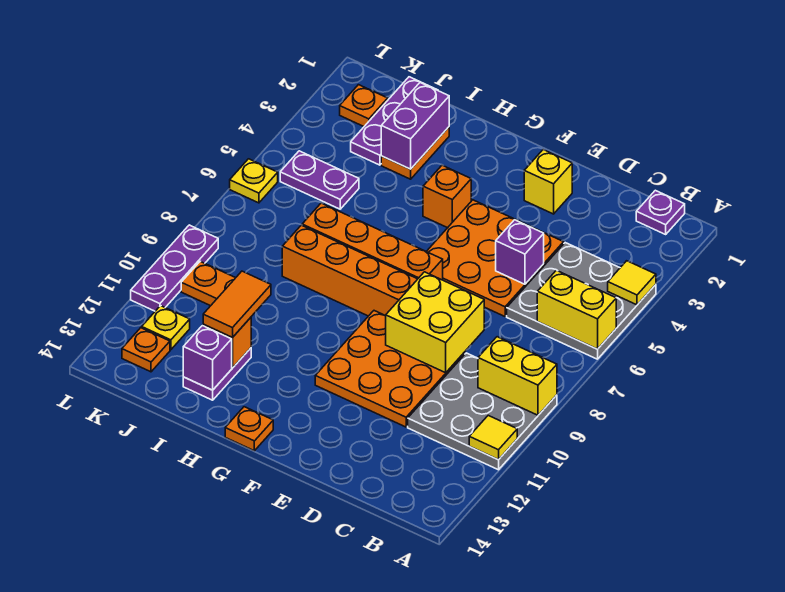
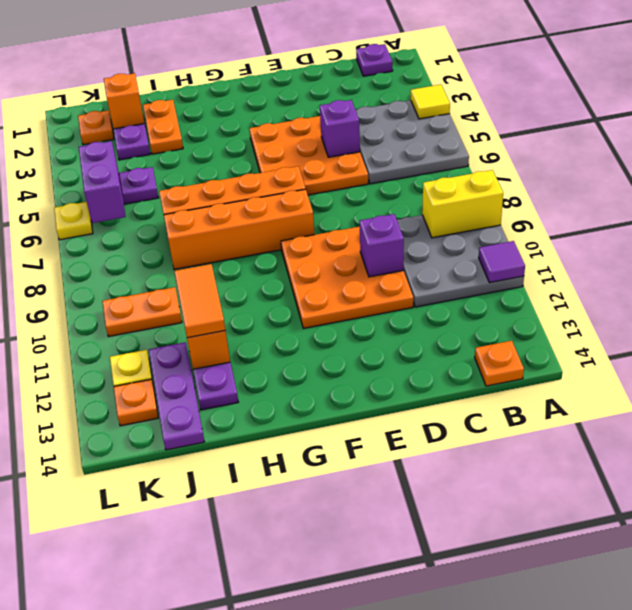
yellow 1x2 brick [537,270,616,349] -> none
yellow 1x1 tile [469,415,517,460] -> purple 1x1 tile [479,241,525,283]
yellow 2x2 brick [386,272,484,373] -> none
yellow 1x1 brick [524,150,572,214] -> none
orange 1x1 brick [423,165,471,228] -> orange 1x1 brick moved to [104,73,145,129]
orange 1x1 plate [225,407,273,451] -> orange 1x1 plate moved to [475,341,524,386]
purple 1x2 brick [381,83,449,169] -> purple 1x2 brick moved to [79,141,126,223]
purple 1x1 brick [183,326,232,390] -> purple 1x1 brick moved to [359,214,404,277]
purple 1x3 plate [131,225,218,311] -> purple 1x3 plate moved to [149,342,205,450]

